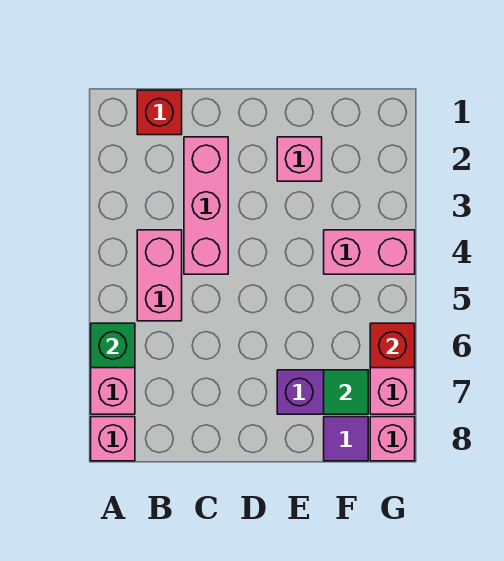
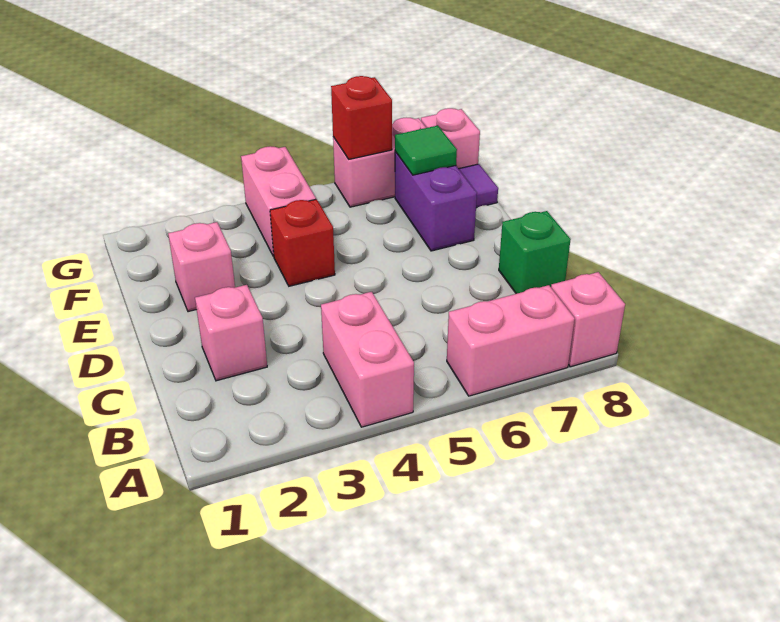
green 1x1 brick [91,323,135,368] -> green 1x1 brick moved to [499,211,571,294]
red 1x1 brick [137,90,182,135] -> red 1x1 brick moved to [270,199,335,286]
pink 1x2 brick [137,230,182,321] -> pink 1x2 brick turned to [321,292,414,427]
pink 1x3 brick [184,137,228,274] -> pink 1x1 brick [195,285,267,381]

